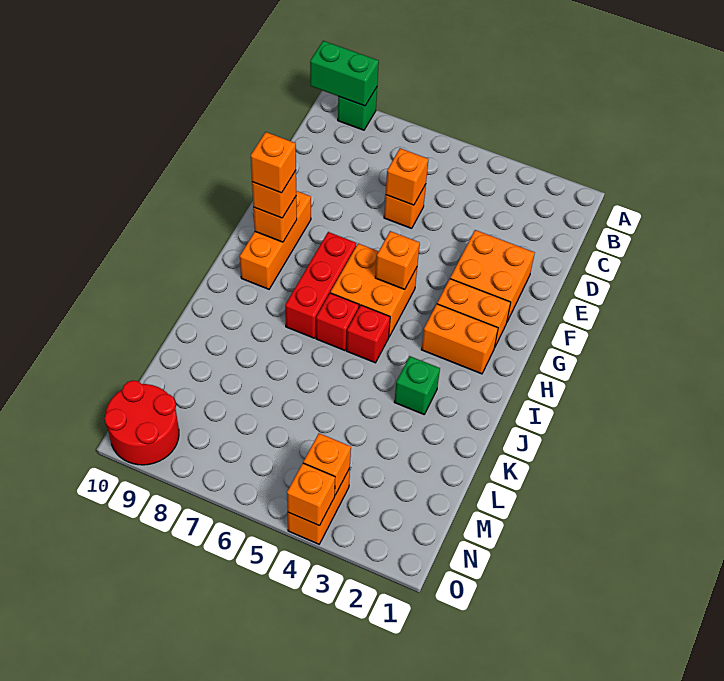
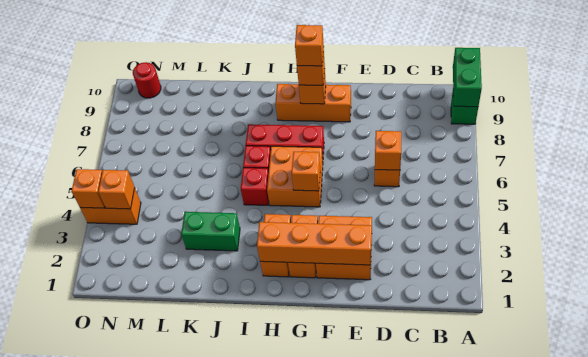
none -> orange 1x4 brick [257,222,372,265]
green 1x1 brick [394,356,440,414] -> green 1x2 brick [181,212,240,251]
red 2x2 round brick [104,381,179,465] -> red 1x1 round brick [133,62,161,98]

